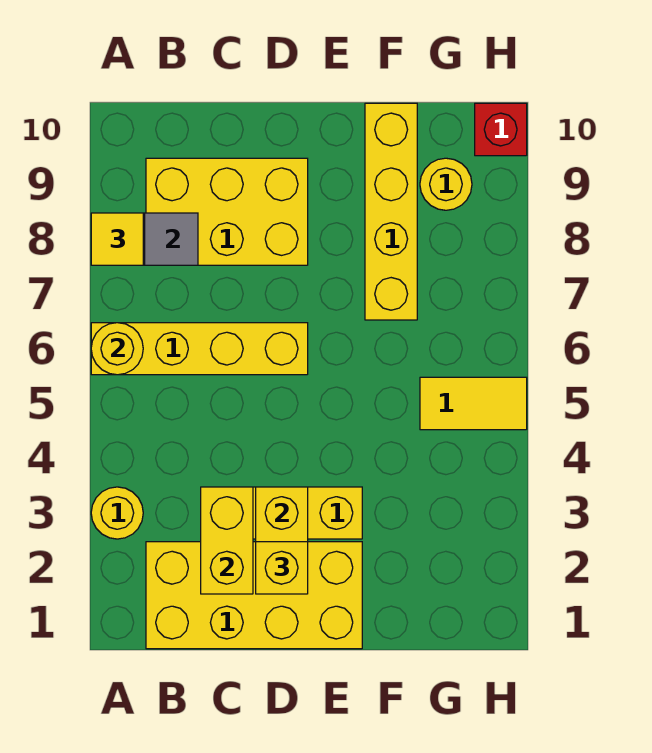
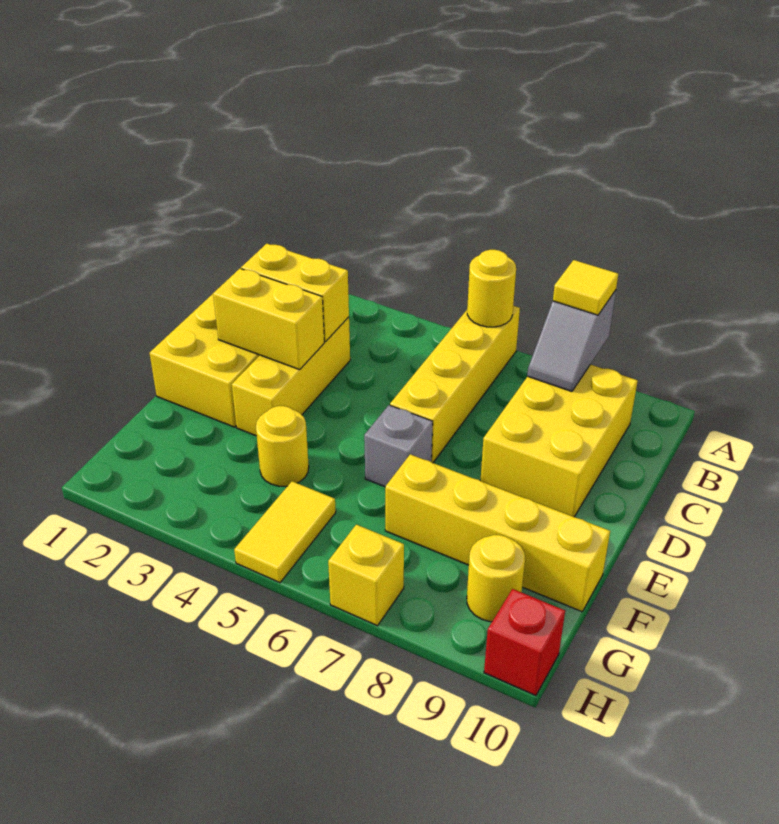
yellow 1x1 round brick [91,487,143,539] -> yellow 1x1 round brick moved to [256,406,309,486]
yellow 1x1 brick [256,542,308,594] -> yellow 1x1 brick moved to [328,525,404,626]
none -> grey 1x1 brick [364,405,433,487]

